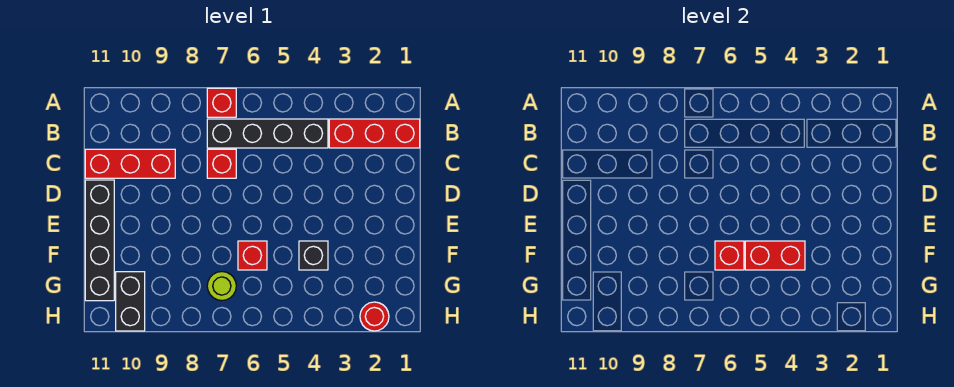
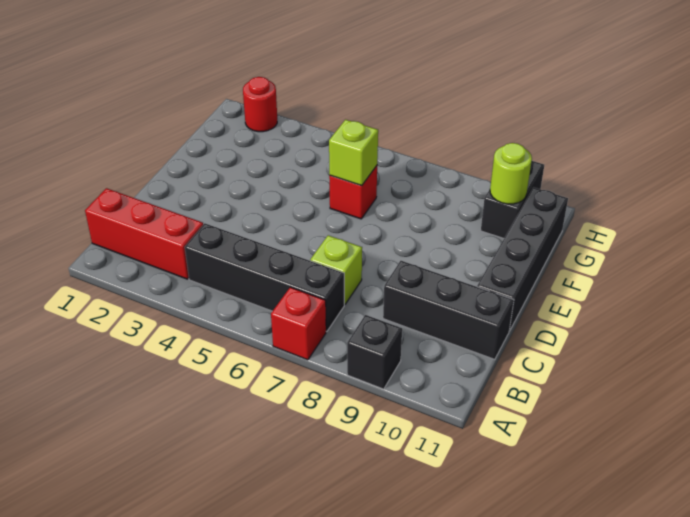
red 1x1 brick [207,149,236,178] -> lime 1x1 brick [310,235,362,305]
red 1x3 brick [85,149,175,178] -> black 1x3 brick [383,261,514,359]
black 1x1 brick [299,241,328,270] -> black 1x1 brick moved to [347,315,402,389]
red 1x2 brick [745,241,805,270] -> none
red 1x1 brick [715,241,744,270] -> lime 1x1 brick [329,120,378,186]
lime 1x1 round brick [207,272,236,301] -> lime 1x1 round brick moved to [490,143,532,204]

